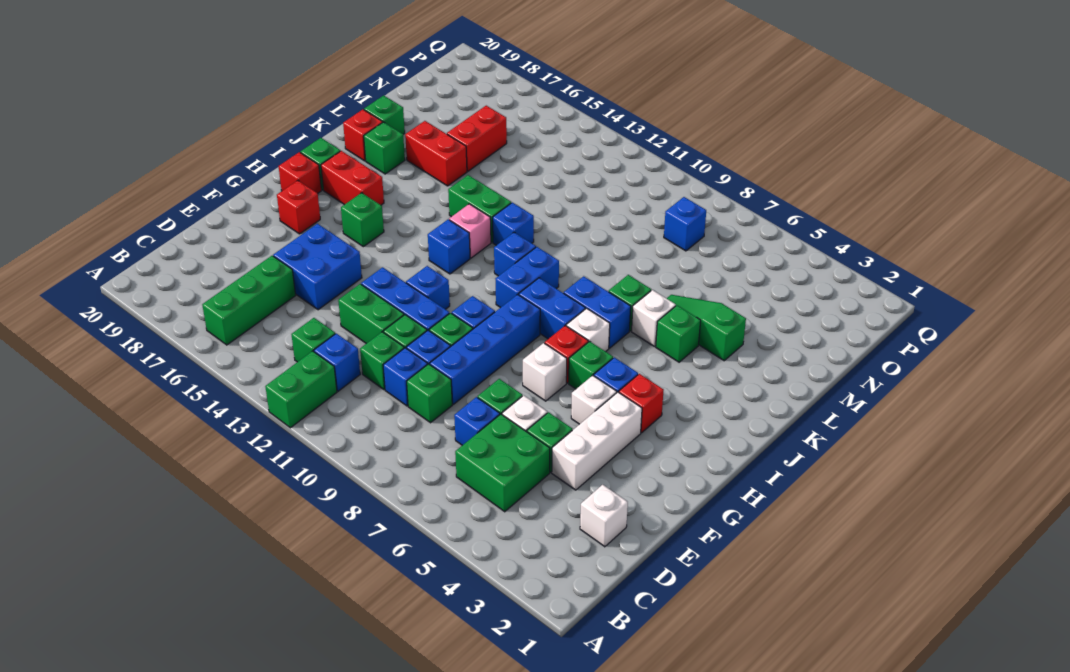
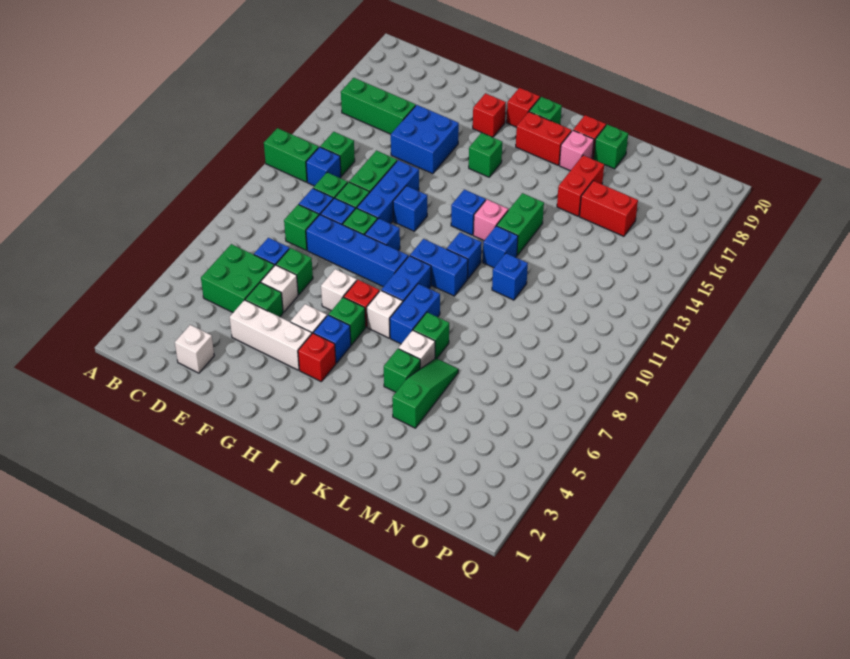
red 1x2 brick [321,151,384,205] -> red 1x2 brick turned to [516,112,572,165]
green 1x1 brick [364,122,405,174] -> pink 1x1 brick [559,131,594,171]
blue 1x1 brick [664,197,706,251] -> blue 1x1 brick moved to [492,253,528,300]

